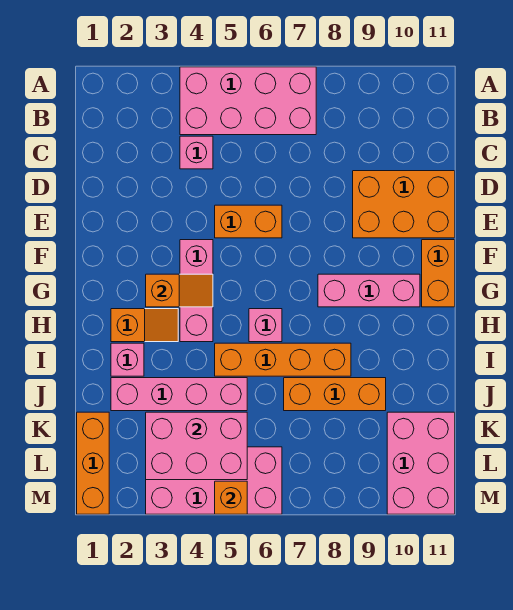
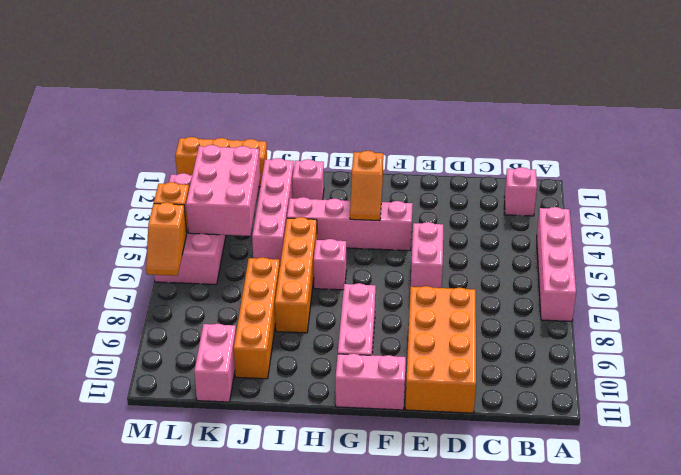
pink 2x4 brick [180,67,316,135] -> pink 1x4 brick [537,207,576,321]
pink 1x1 brick [180,136,213,169] -> pink 1x1 brick moved to [504,167,537,216]
orange 2x3 brick [353,171,455,238] -> orange 2x4 brick [405,286,476,413]
orange 1x2 brick [215,205,282,238] -> pink 1x2 brick [411,222,443,288]
pink 1x3 brick [180,240,213,342] -> pink 1x4 brick [287,197,413,251]
orange 1x2 brick [422,240,455,307] -> pink 1x2 brick [335,354,406,410]
orange 1x2 slope [111,309,178,342] -> orange 1x2 slope moved to [146,202,187,276]
orange 1x3 brick [284,378,386,411] -> orange 1x4 brick [234,257,280,379]
pink 2x3 brick [387,412,455,514] -> pink 1x2 brick [194,324,236,402]

